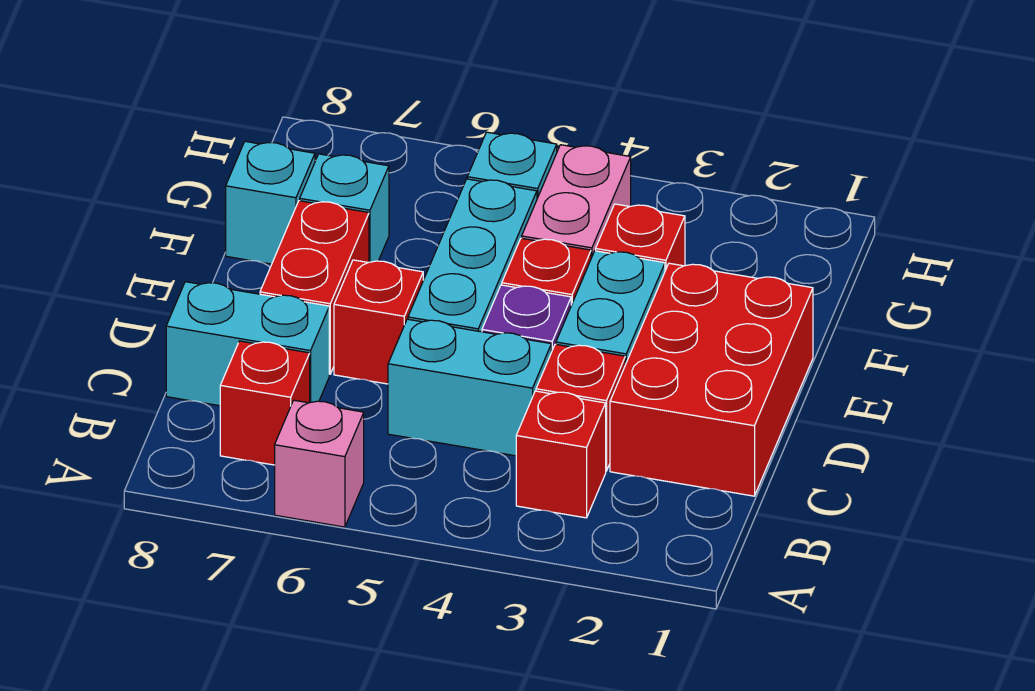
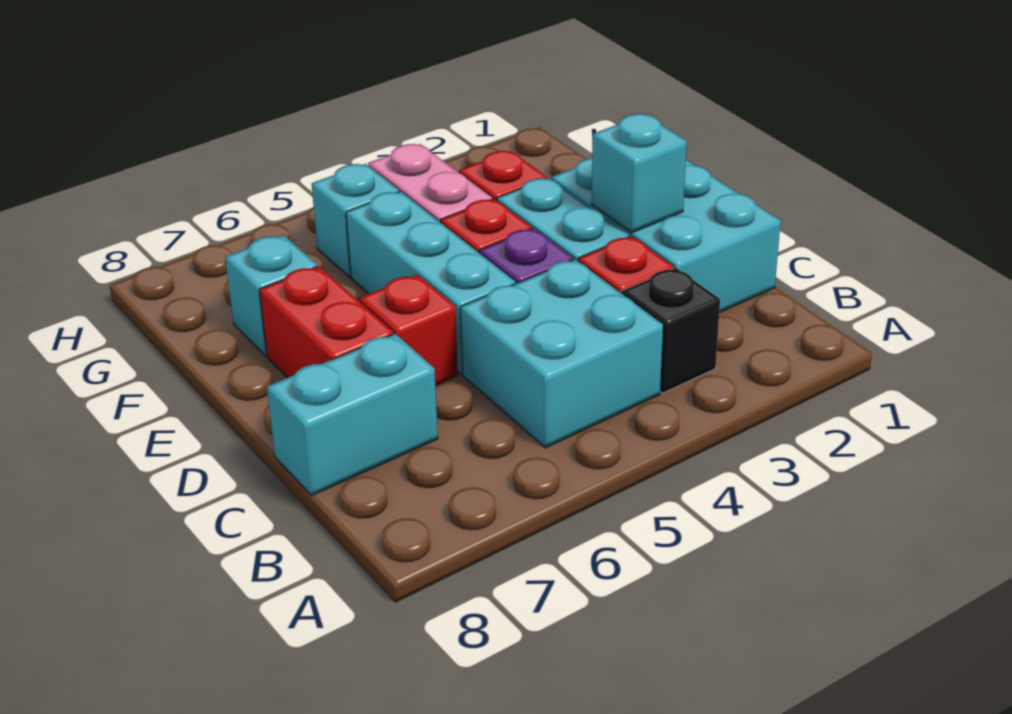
pink 1x1 brick [275,400,364,527] -> none
red 1x1 brick [516,391,606,518] -> black 1x1 brick [622,268,720,393]
red 1x1 brick [220,341,310,465] -> none
red 2x3 brick [610,263,813,496] -> cyan 2x3 brick [551,158,781,313]
cyan 1x2 brick [388,319,551,456] -> cyan 2x2 brick [460,259,663,448]
cyan 1x1 brick [226,141,315,264] -> cyan 1x1 brick moved to [592,114,687,233]

